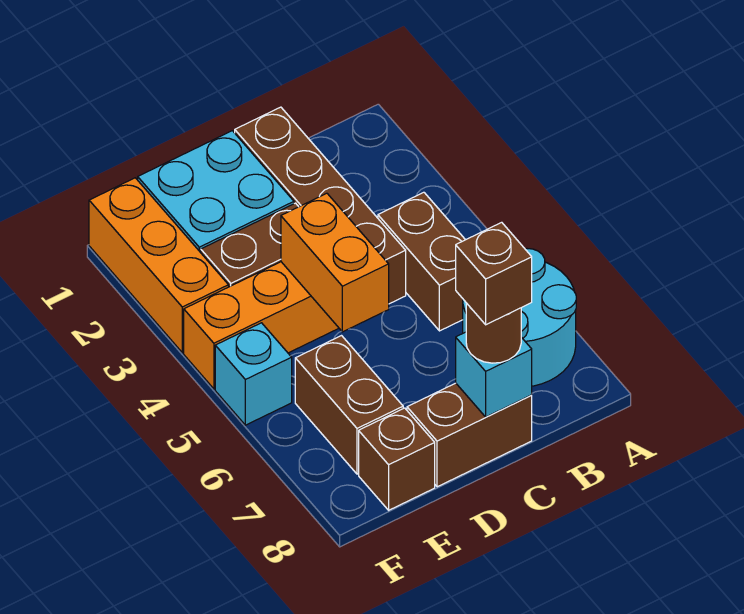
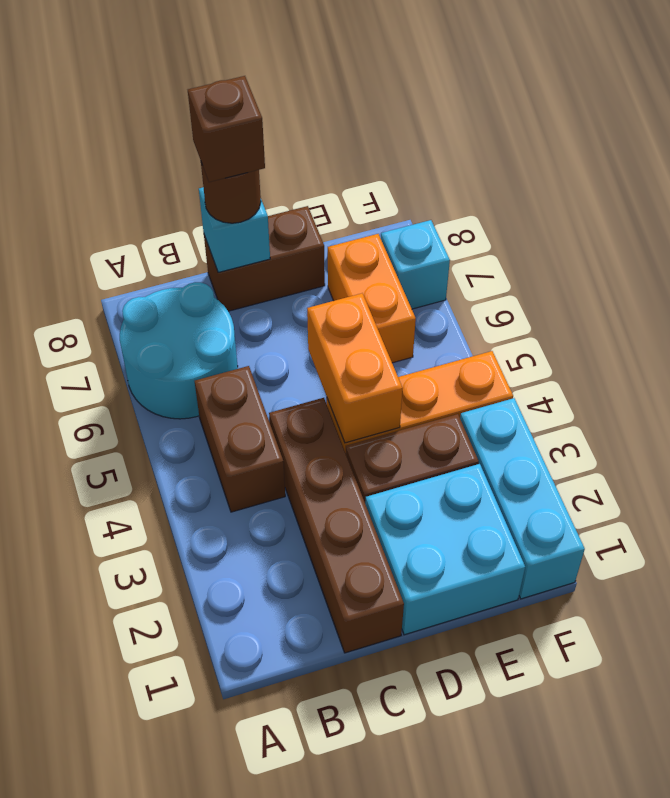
brown 1x2 brick [295,336,403,474] -> orange 1x2 brick [327,234,416,363]
brown 1x1 brick [359,408,435,510] -> none
orange 1x3 brick [89,178,228,353] -> cyan 1x3 brick [460,398,585,599]
cyan 1x1 brick [215,323,292,425] -> cyan 1x1 brick moved to [381,220,450,309]

